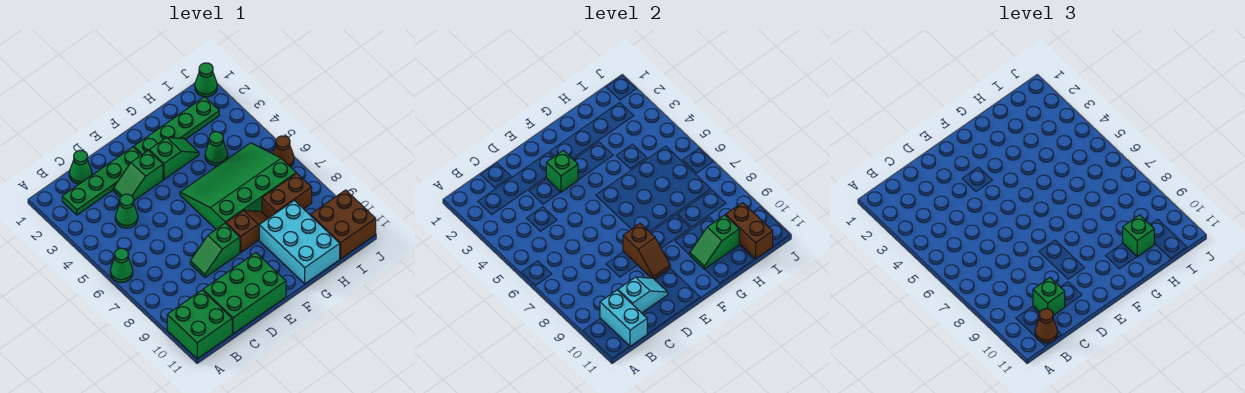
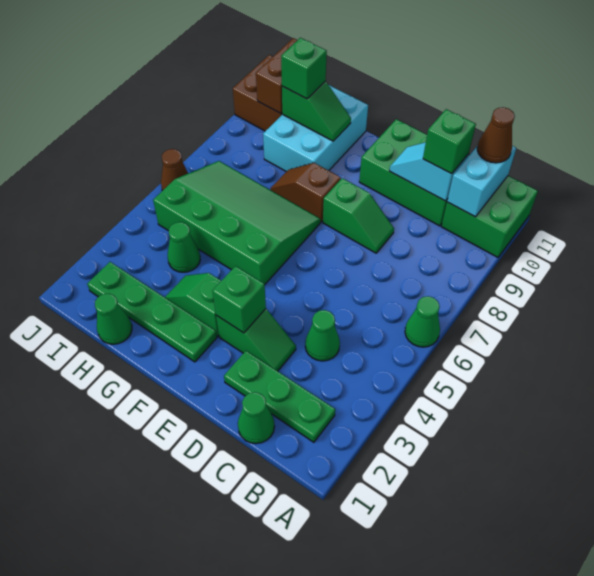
green 1x4 plate [62,147,141,215] -> green 1x3 plate [224,351,335,442]
brown 1x2 slope [623,223,670,279] -> none
green 3x4 slope [180,143,296,229] -> green 3x4 slope turned to [153,161,321,284]
brown 1x2 brick [262,173,312,218] -> none
green 1x1 cone [195,63,217,97] -> green 1x1 cone moved to [95,293,132,344]

